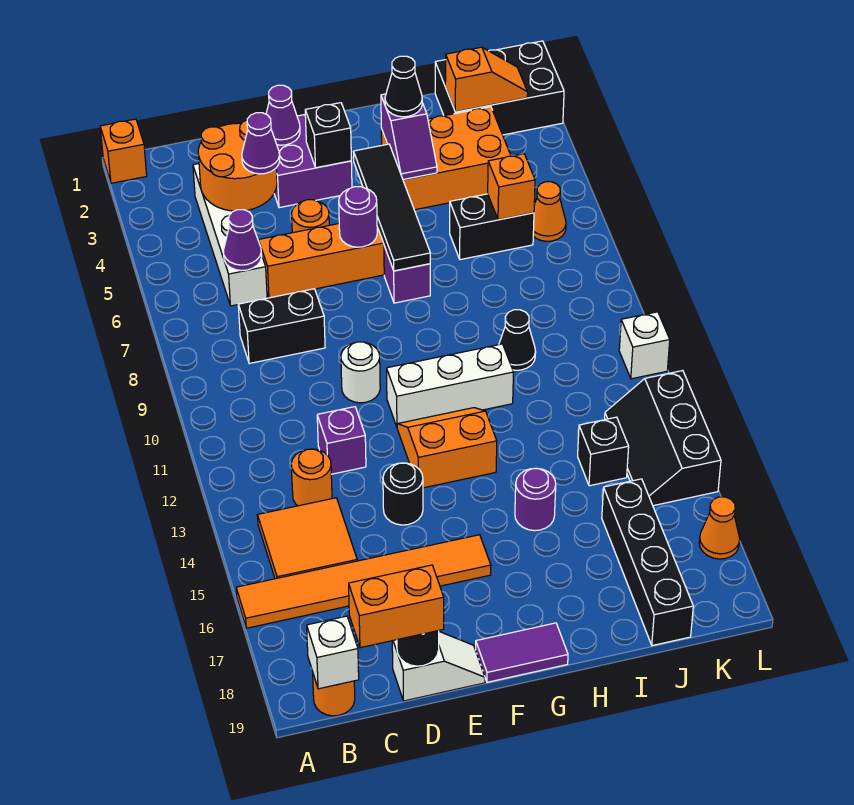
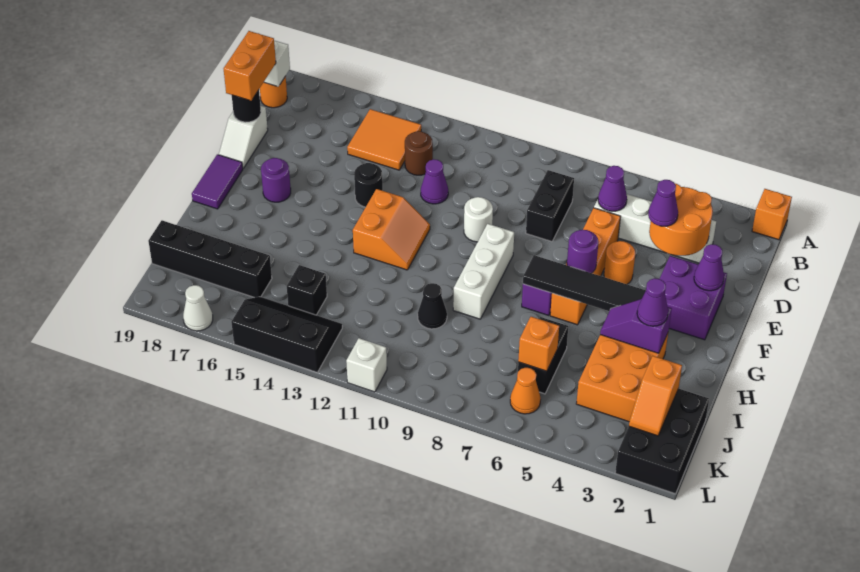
orange 1x6 tile [236,535,491,628] -> none
orange 1x1 round brick [291,449,332,506] -> brown 1x1 round brick [405,131,433,175]
purple 1x1 brick [317,407,366,474] -> purple 1x1 cone [421,159,448,204]
black 1x1 brick [305,103,351,168] -> none
white 1x3 brick [387,344,514,427] -> white 1x3 brick moved to [453,224,514,319]
black 1x1 cone [385,56,422,117] -> purple 1x1 cone [637,278,668,326]
purple 1x1 round brick [515,468,556,531] -> purple 1x1 round brick moved to [261,158,291,202]
orange 1x1 cone [699,497,740,559] -> white 1x1 cone [183,285,213,331]

